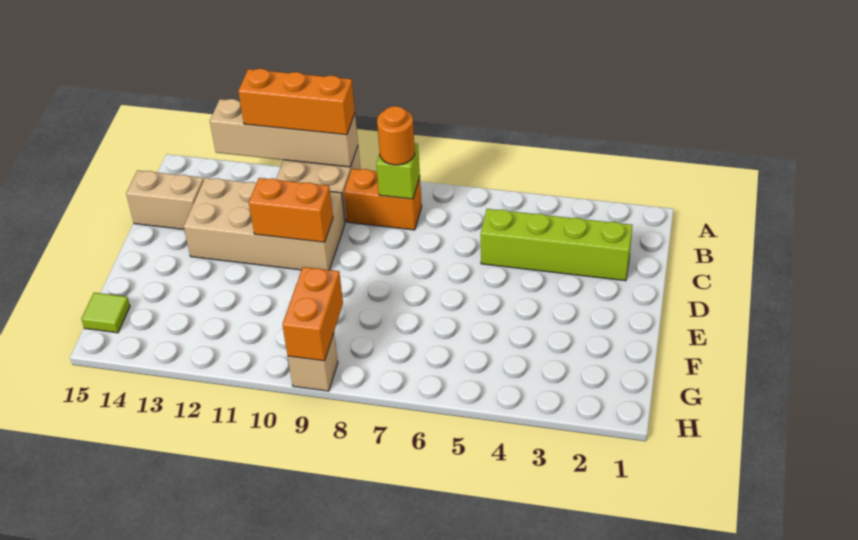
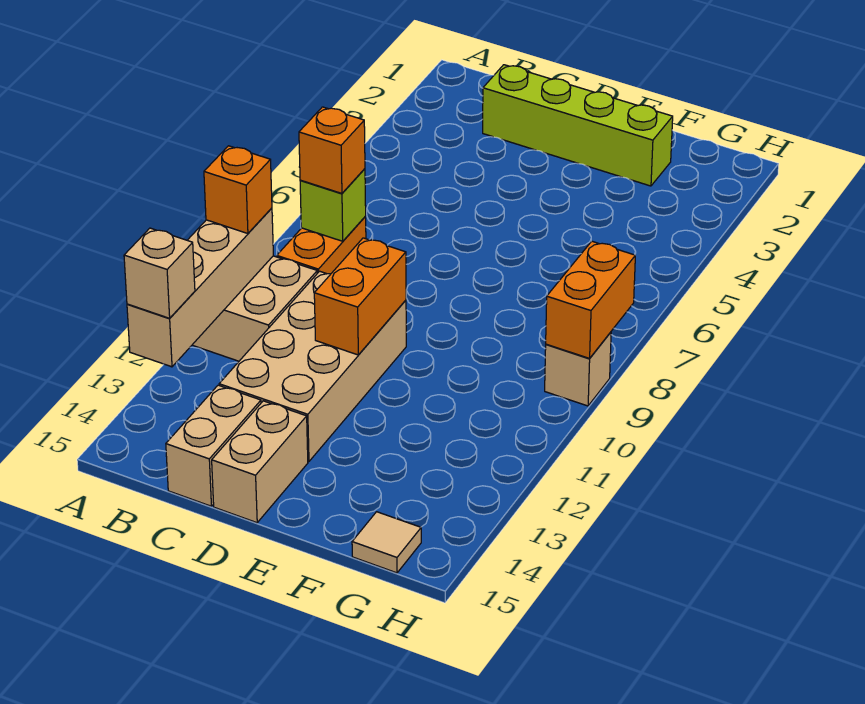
orange 1x3 brick [238,69,355,135] -> orange 1x1 brick [204,146,272,233]
none -> tan 1x1 brick [124,228,195,318]
orange 1x1 round brick [377,106,415,165] -> orange 1x1 brick [299,107,365,193]
lime 1x4 brick [481,209,632,281] -> lime 1x4 brick turned to [483,65,673,186]
none -> tan 1x2 brick [212,401,308,523]
orange 1x2 brick [282,267,343,361] -> orange 1x2 brick turned to [546,241,635,358]
lime 1x1 tile [81,293,130,333] -> tan 1x1 tile [352,512,421,573]

